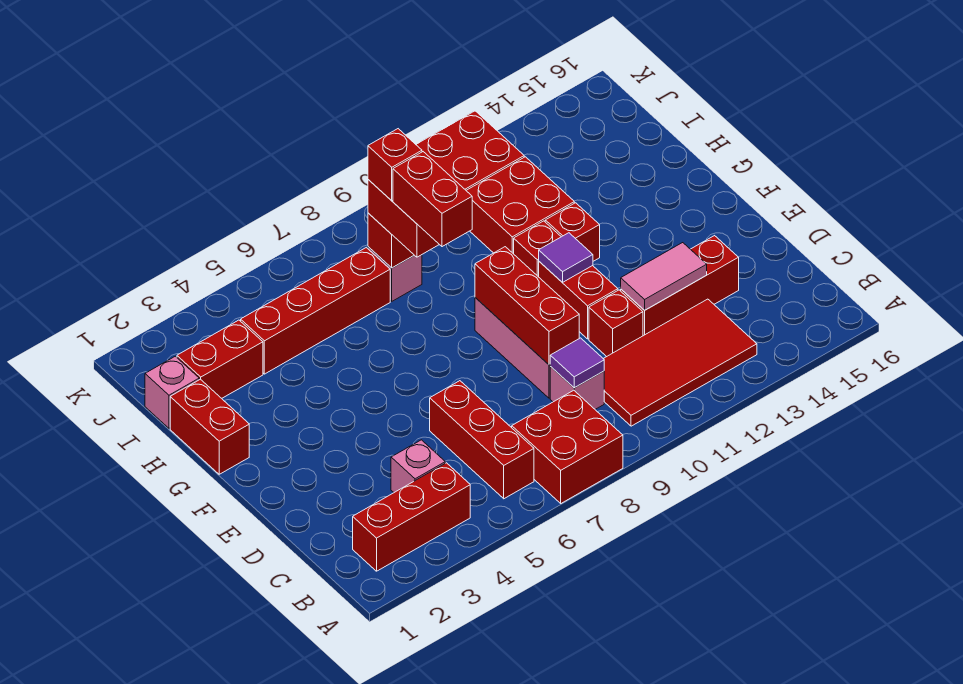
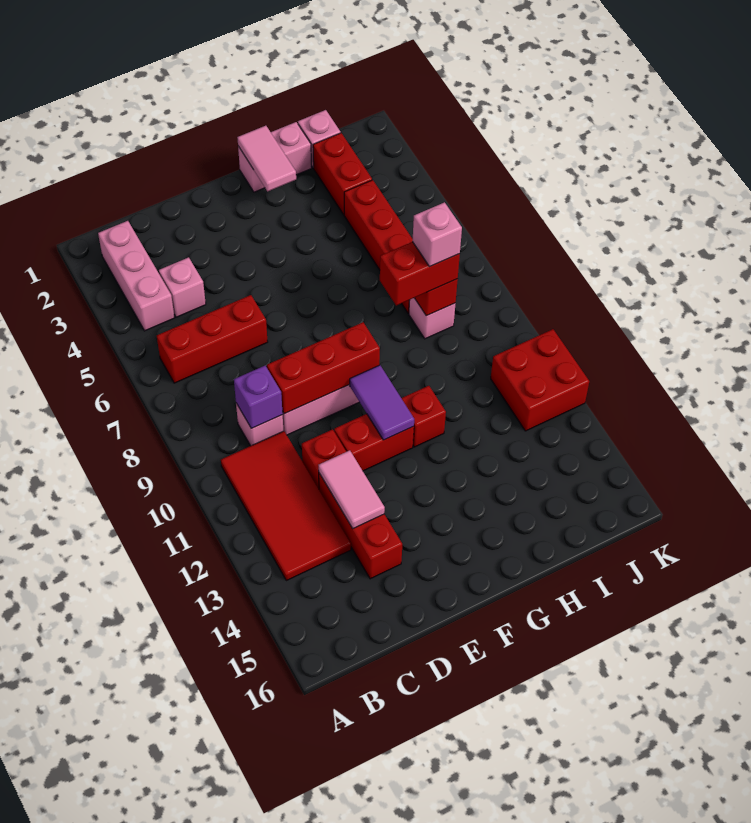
red 2x2 brick [512,390,623,503] -> none
red 1x3 brick [353,463,470,571] -> pink 1x3 brick [98,221,174,331]
purple 1x1 tile [550,338,604,388] -> purple 1x1 brick [234,366,283,428]
purple 1x1 tile [539,233,593,282] -> purple 1x2 tile [349,365,414,440]
red 1x2 brick [170,379,249,474] -> pink 1x2 brick [238,122,312,192]
none -> pink 1x2 tile [237,126,296,191]
red 1x2 brick [393,152,472,247] -> none
red 1x1 brick [545,203,600,261] -> none
red 2x2 brick [466,157,574,254] -> none
red 1x1 brick [368,129,422,201] -> pink 1x1 brick [412,202,462,267]

